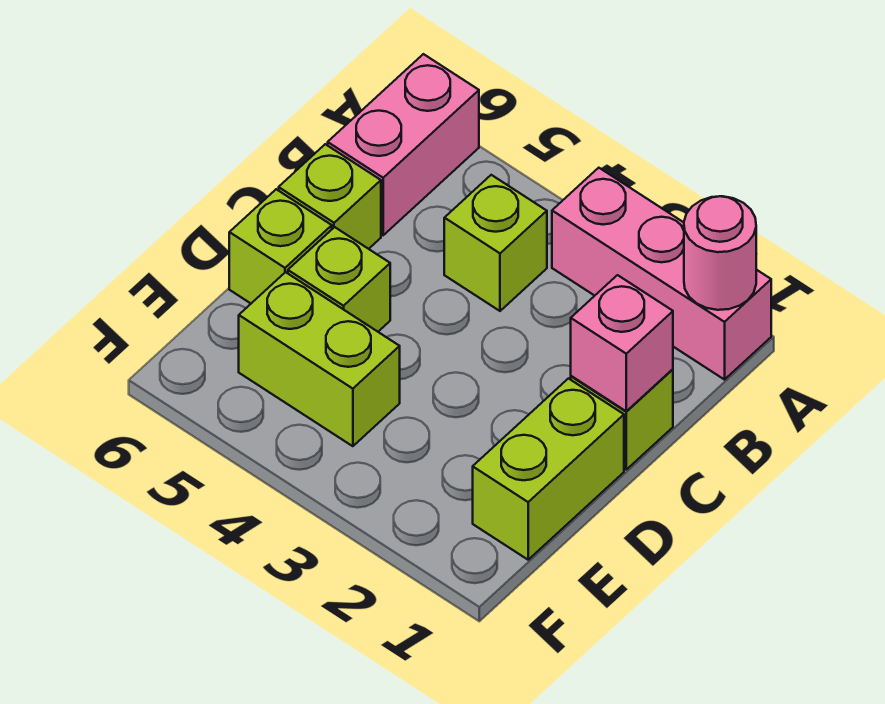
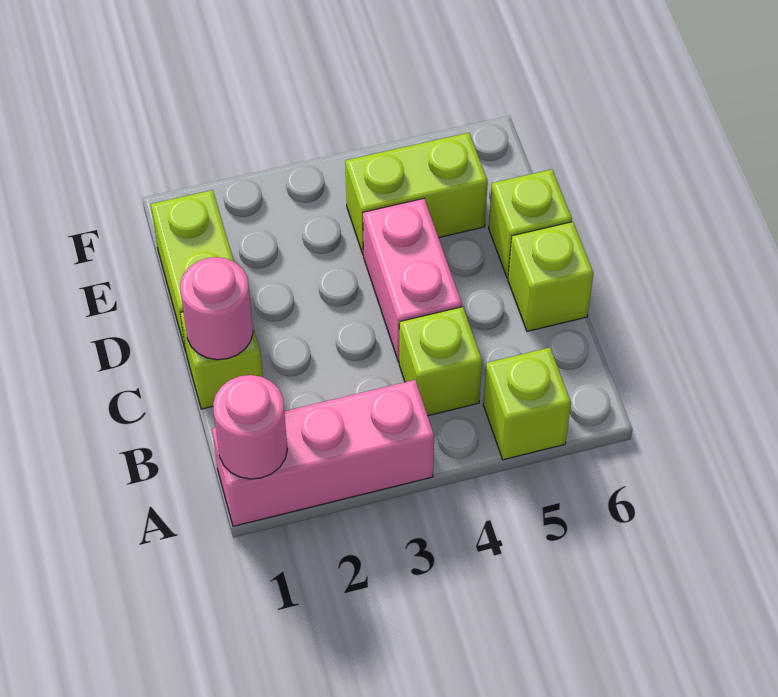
pink 1x2 brick [328,54,479,235] -> pink 1x2 brick moved to [363,199,462,362]
pink 1x1 brick [571,275,673,411] -> pink 1x1 round brick [180,257,253,360]
lime 1x1 brick [288,227,390,332] -> lime 1x1 brick moved to [483,348,571,460]

